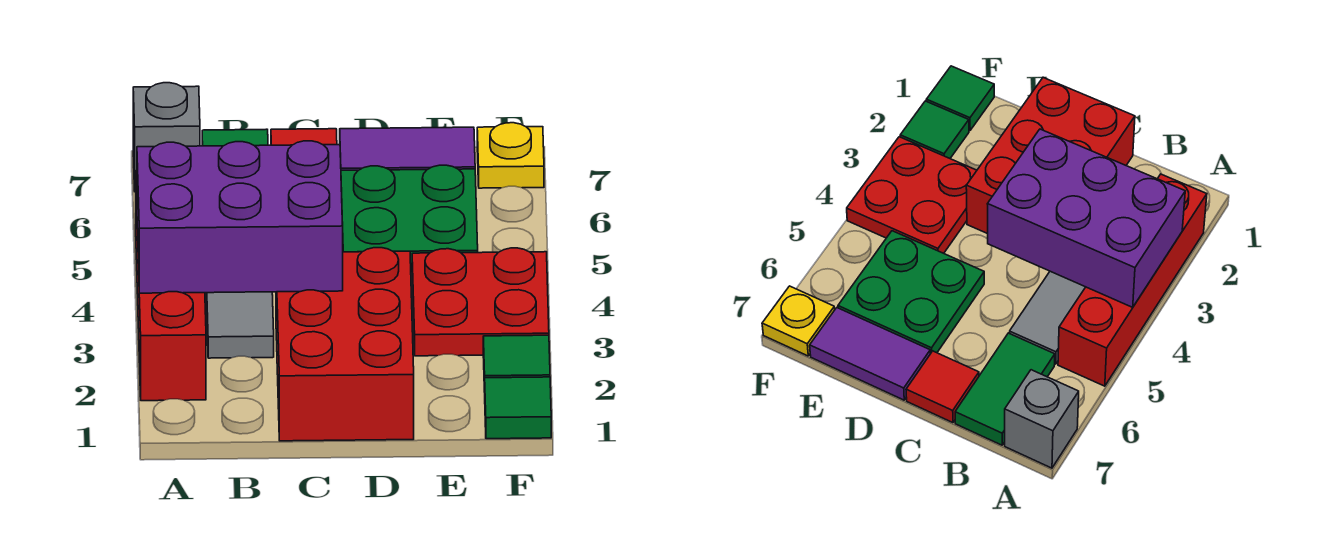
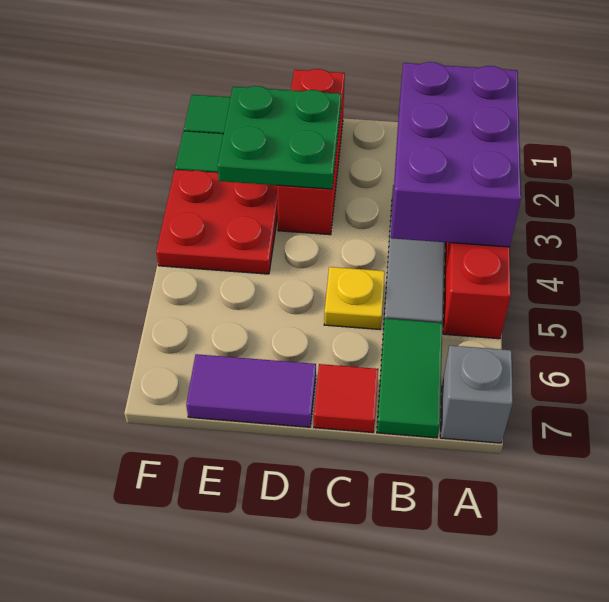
purple 2x3 brick [137,141,343,293] -> purple 2x3 brick turned to [391,62,521,247]
red 2x3 brick [276,248,414,441] -> red 1x3 brick [277,69,345,235]
green 2x2 plate [341,165,478,272] -> green 2x2 plate moved to [218,86,341,189]
yellow 1x1 plate [477,123,544,188] -> yellow 1x1 plate moved to [324,267,385,329]

